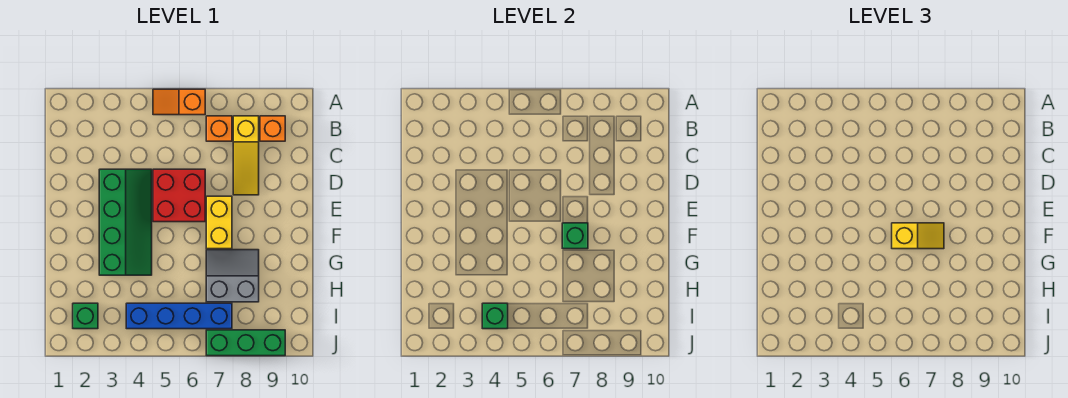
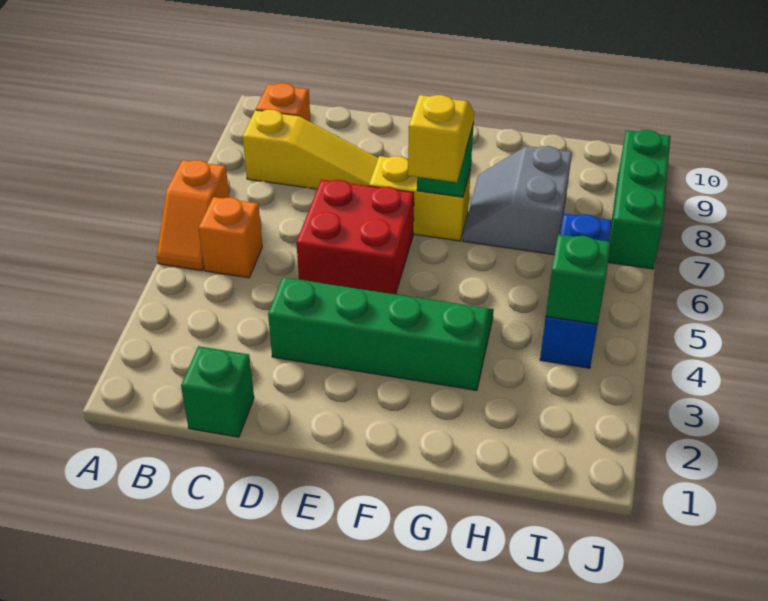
orange 1x1 brick [206,116,232,141] -> orange 1x1 brick moved to [199,197,262,278]
green 1x1 brick [73,303,98,329] -> green 1x1 brick moved to [181,346,254,437]
blue 1x4 brick [126,303,232,329] -> blue 1x3 brick [540,213,612,368]

